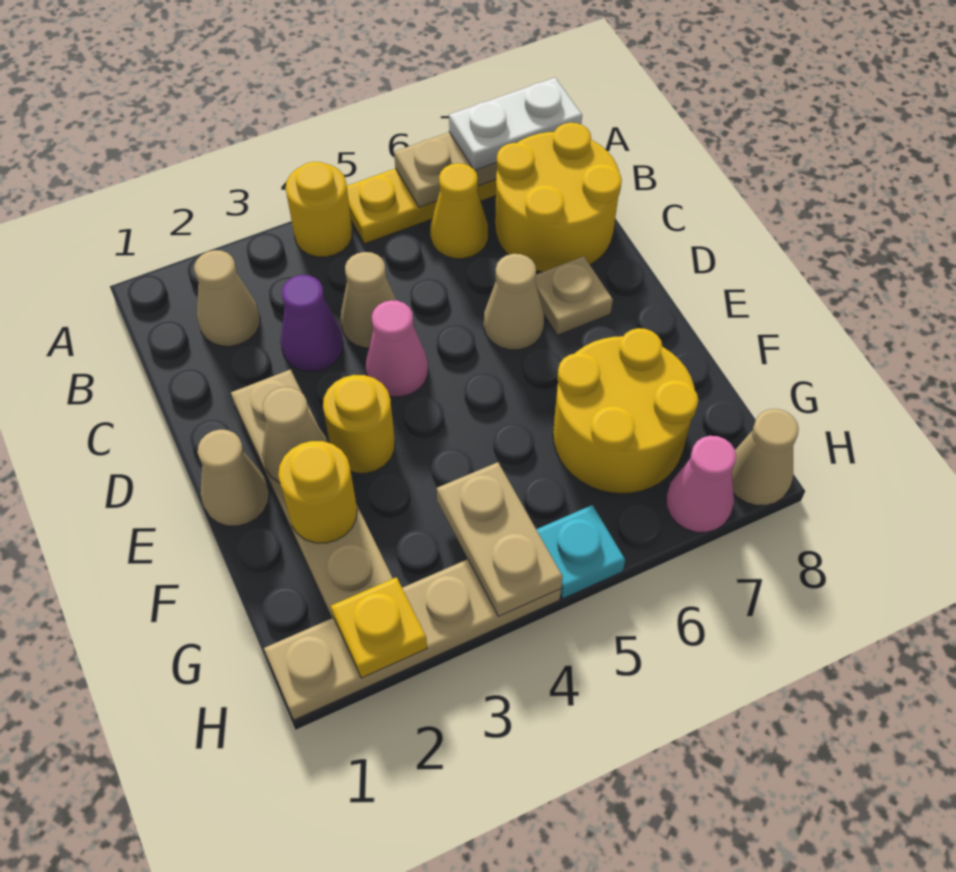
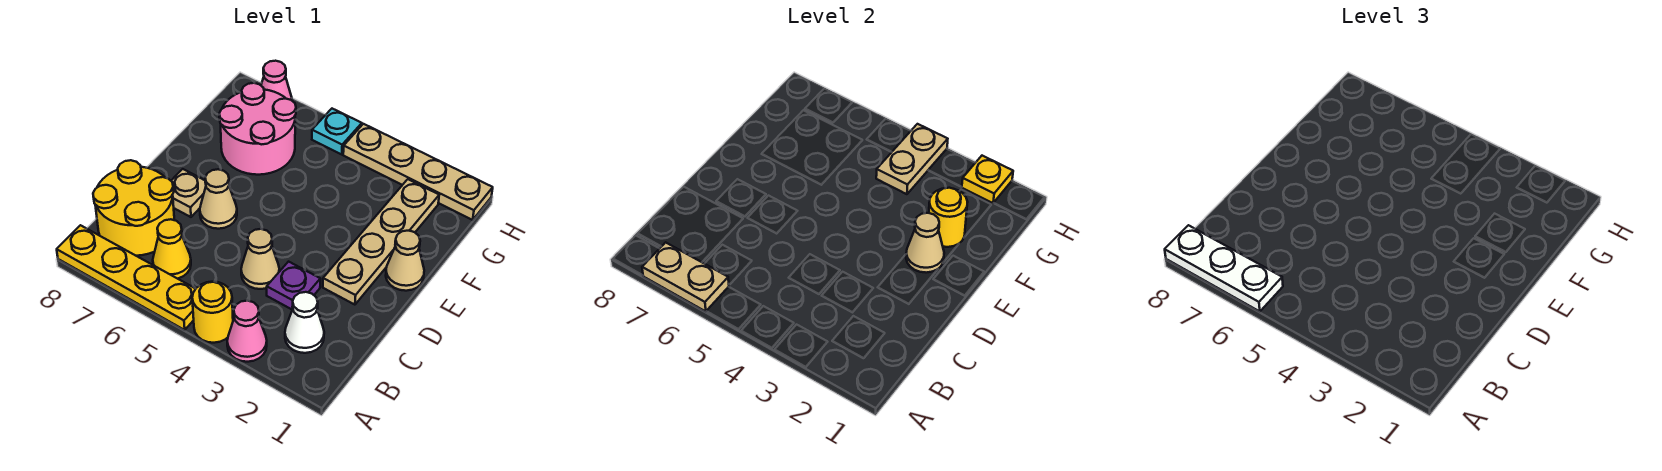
white 1x2 plate [449,78,582,170] -> white 1x3 plate [1165,225,1283,312]
tan 1x1 cone [194,250,260,346] -> white 1x1 cone [285,292,324,353]
purple 1x1 cone [280,275,343,371] -> purple 1x1 plate [267,262,320,309]
pink 1x1 cone [366,300,428,397] -> pink 1x1 cone moved to [227,301,267,362]
yellow 1x1 round brick [323,375,395,473] -> none
yellow 2x2 round brick [553,328,698,494] -> pink 2x2 round brick [219,83,296,175]
tan 1x1 cone [732,409,799,506] -> none

